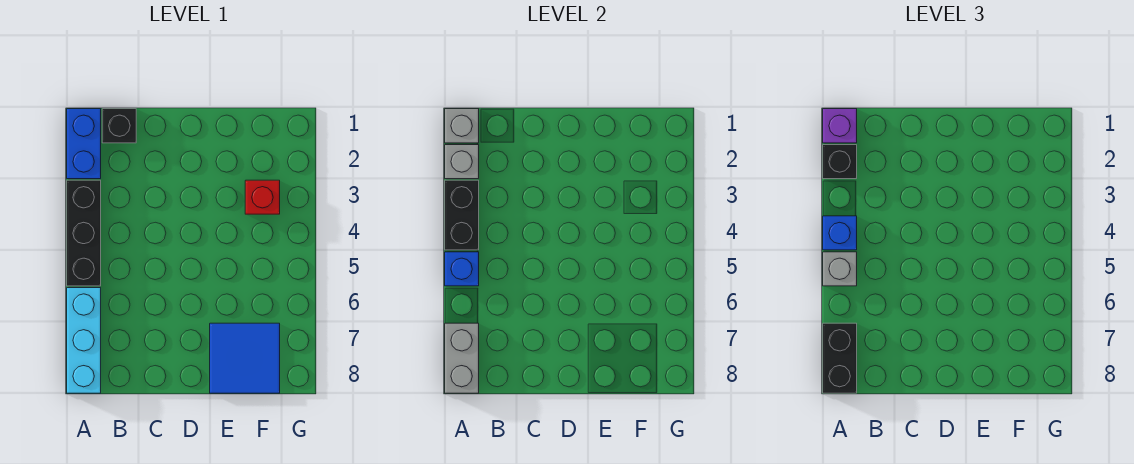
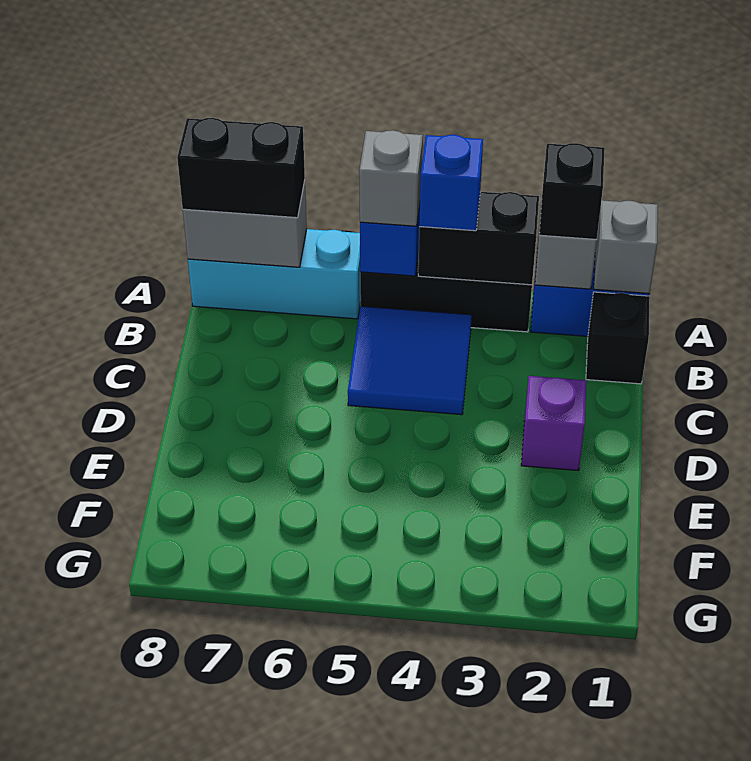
purple 1x1 brick [823,109,857,143] -> purple 1x1 brick moved to [521,376,587,471]
blue 2x2 tile [210,323,280,393] -> blue 2x2 tile moved to [348,306,472,415]
red 1x1 brick [245,180,280,214] -> none

